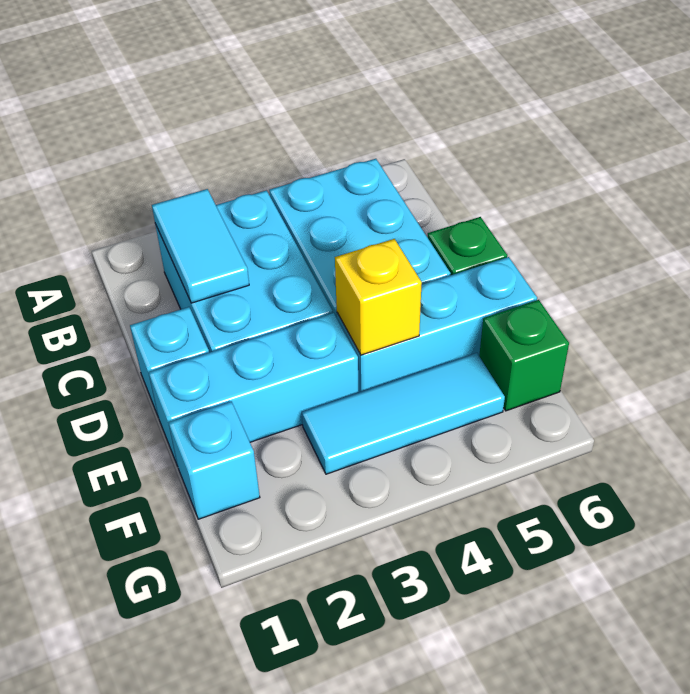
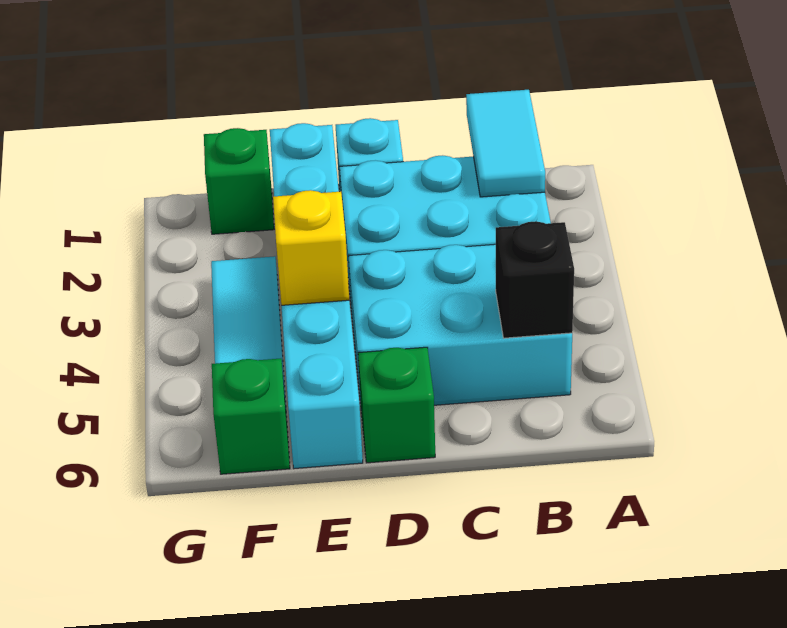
cyan 1x2 tile [152,189,249,303] -> cyan 1x2 tile turned to [466,90,545,197]
none -> black 1x1 brick [496,221,574,338]
cyan 1x1 brick [169,402,260,519] -> green 1x1 brick [204,128,274,234]

